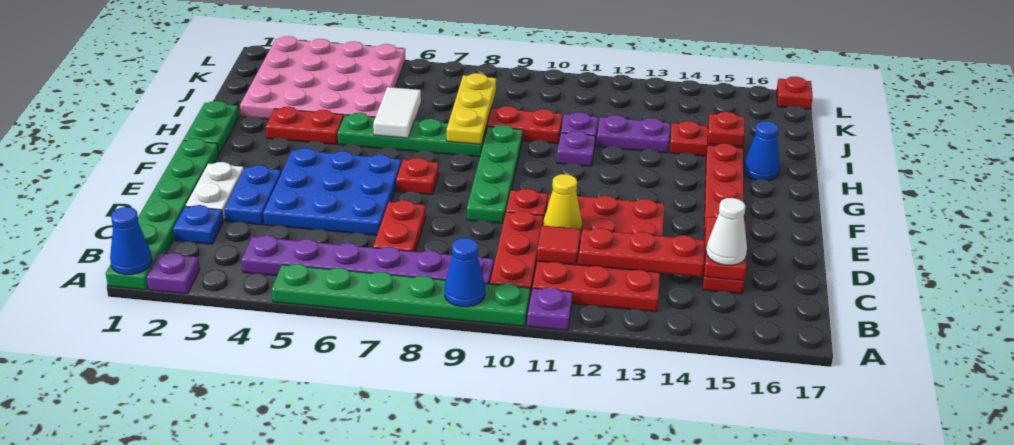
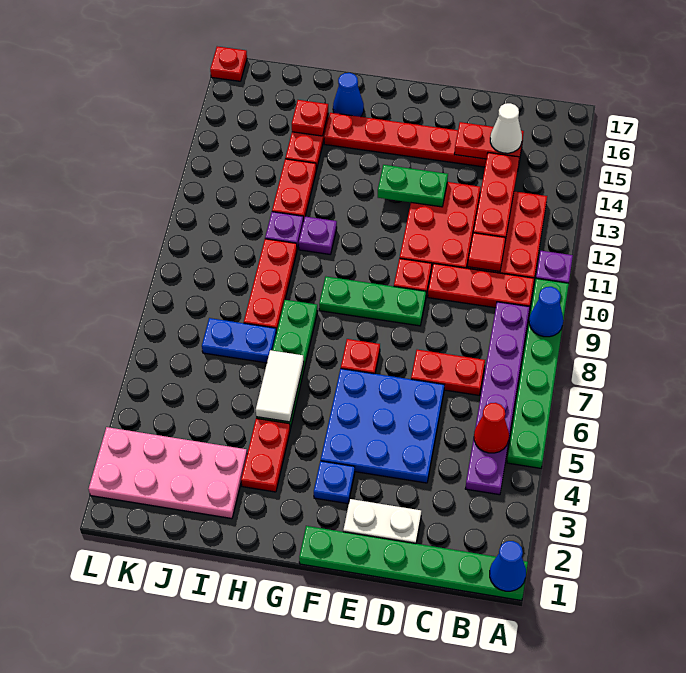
purple 1x1 plate [147,252,200,294] -> none
none -> red 1x1 cone [474,403,509,453]
blue 1x1 plate [173,205,223,244] -> blue 1x1 plate moved to [314,461,355,504]
blue 1x2 plate [224,165,281,225] -> blue 1x2 plate moved to [202,318,276,363]
yellow 1x1 cone [543,174,582,232] -> none
green 1x4 plate [467,125,523,223] -> green 1x3 plate [319,277,426,326]
green 1x2 plate [183,101,239,154] -> green 1x2 plate moved to [378,165,448,207]
white 1x2 tile [373,87,421,138] -> white 1x2 tile turned to [256,350,304,422]
yellow 1x3 plate [447,73,496,144] -> none
pink 4x4 plate [240,36,405,119] -> pink 2x4 plate [89,427,247,519]
purple 1x2 plate [596,115,670,153] -> red 1x2 plate [272,159,316,221]

